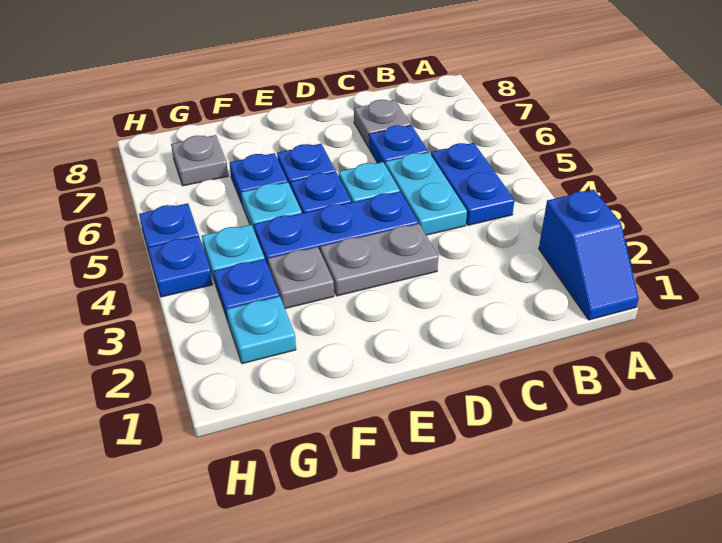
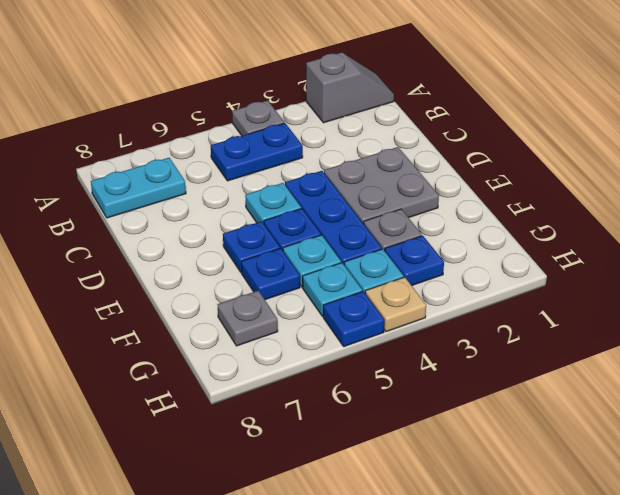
blue 1x2 slope [539,190,639,320] -> grey 1x2 slope [306,52,394,123]
cyan 1x2 plate [385,152,467,235] -> cyan 1x2 plate moved to [91,158,186,218]
blue 1x1 plate [369,125,428,164] -> none
grey 1x1 plate [354,100,411,147] -> grey 1x1 plate moved to [232,101,284,136]
grey 1x2 plate [320,224,438,296] -> grey 2x2 plate [324,147,439,224]
cyan 1x1 plate [226,296,296,364] -> cyan 1x1 plate moved to [303,263,362,316]
blue 1x1 plate [148,236,213,297] -> tan 1x1 plate [365,277,426,332]

